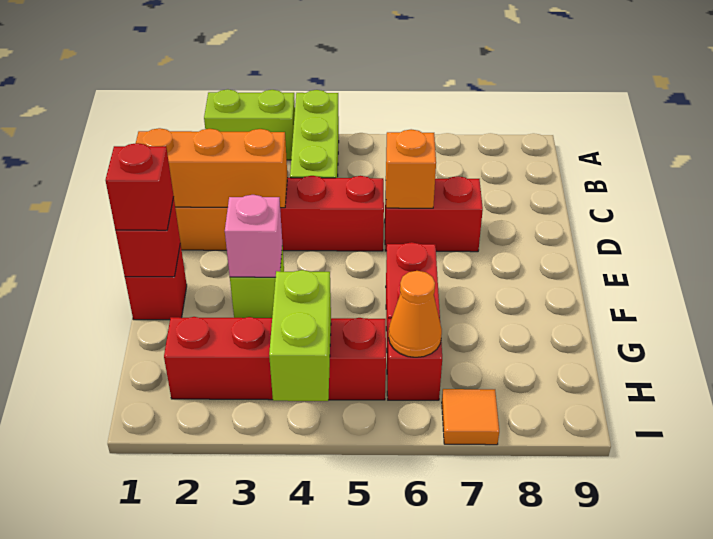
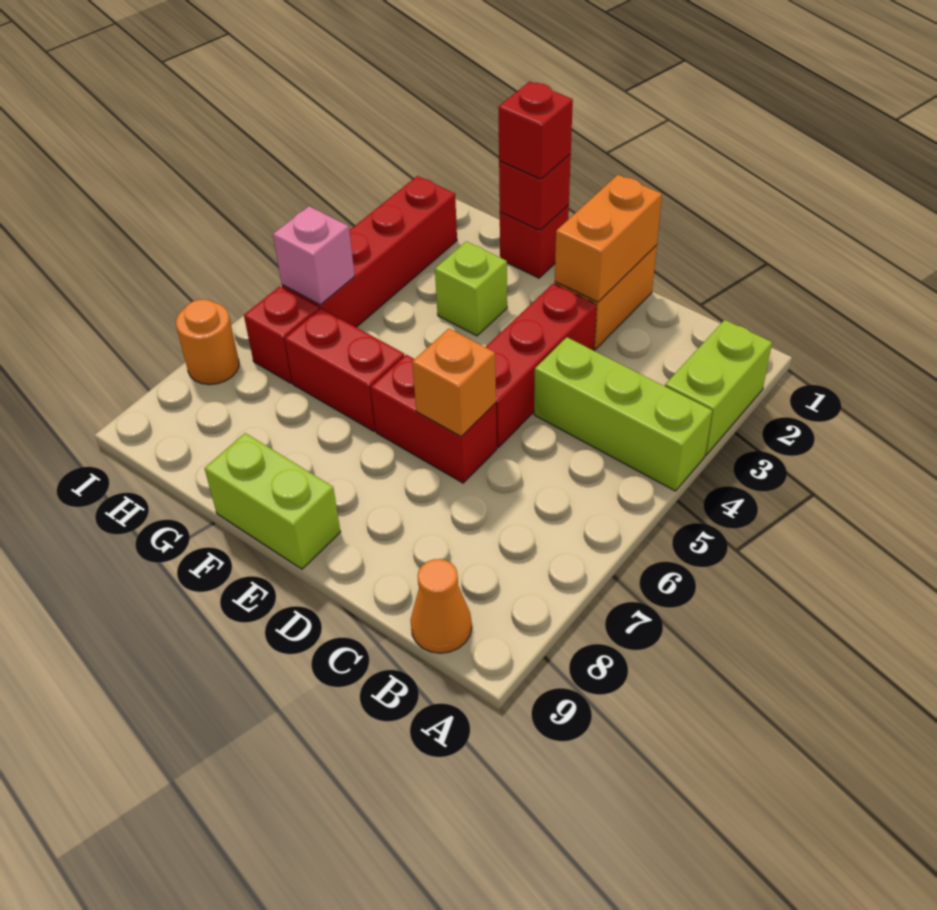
orange 1x3 brick [136,128,288,208] -> orange 1x2 brick [555,175,662,302]
red 1x2 brick [385,176,483,252] -> red 1x2 brick turned to [371,355,497,483]
pink 1x1 brick [225,195,282,277] -> pink 1x1 brick moved to [273,206,355,305]
lime 1x2 brick [269,270,331,401] -> lime 1x2 brick moved to [204,433,340,569]
orange 1x1 cone [389,271,442,357] -> orange 1x1 cone moved to [411,559,472,653]
orange 1x1 tile [442,389,499,445] -> orange 1x1 round brick [176,299,239,385]

